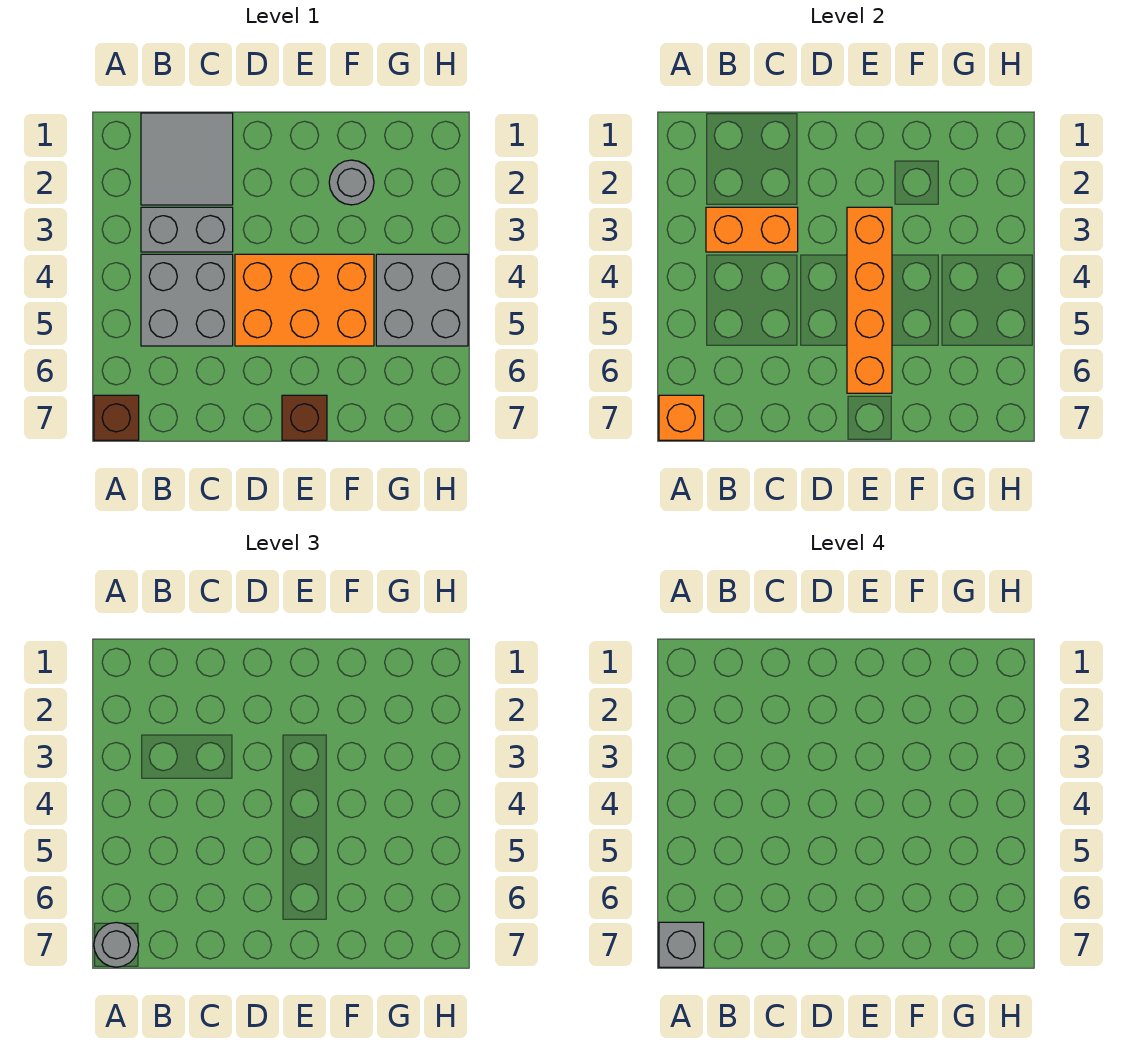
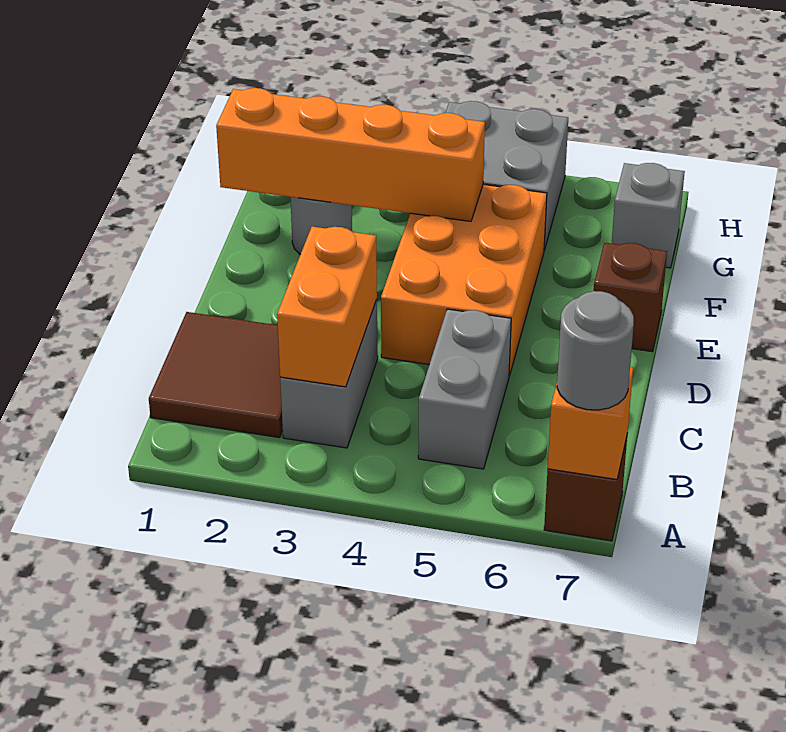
grey 1x1 brick [659,922,704,967] -> grey 1x1 brick moved to [612,163,685,268]
grey 2x2 tile [141,113,233,205] -> brown 2x2 tile [149,312,283,438]
grey 2x2 brick [141,254,233,346] -> grey 1x2 brick [418,309,511,469]
orange 1x4 brick [847,207,892,393] -> orange 1x4 brick moved to [216,88,485,221]

